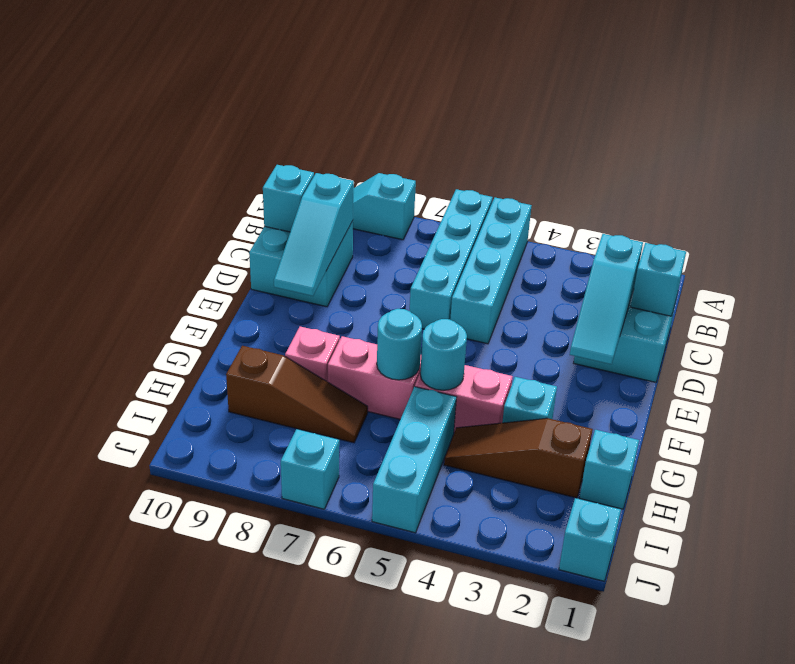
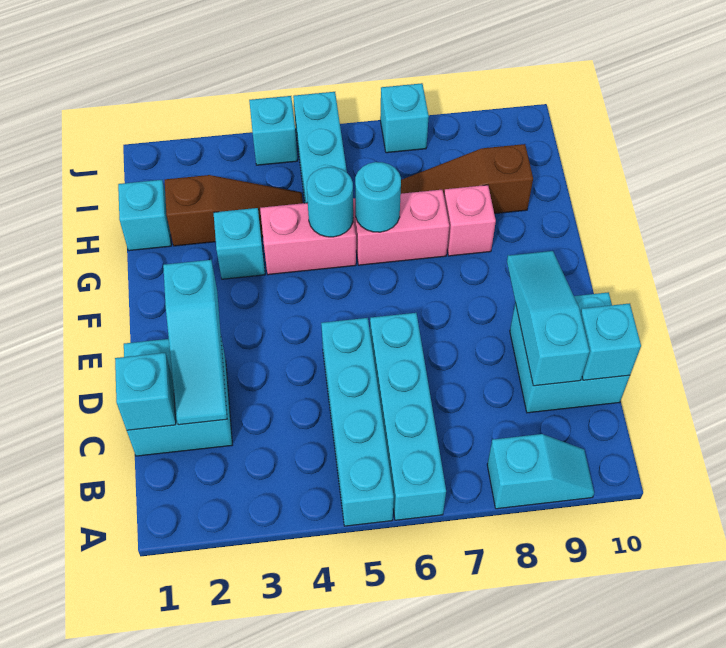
cyan 1x3 slope [570,234,643,364] -> cyan 1x3 slope turned to [163,260,227,425]
cyan 1x1 brick [559,498,621,581] -> cyan 1x1 brick moved to [249,96,298,165]

